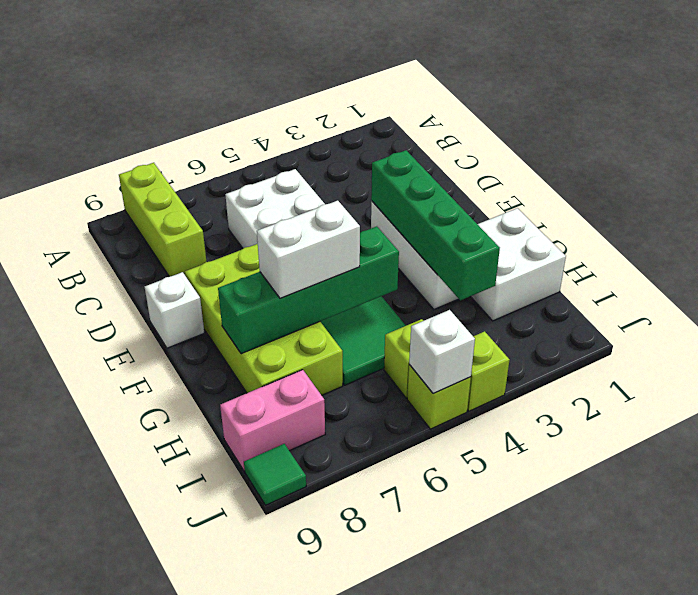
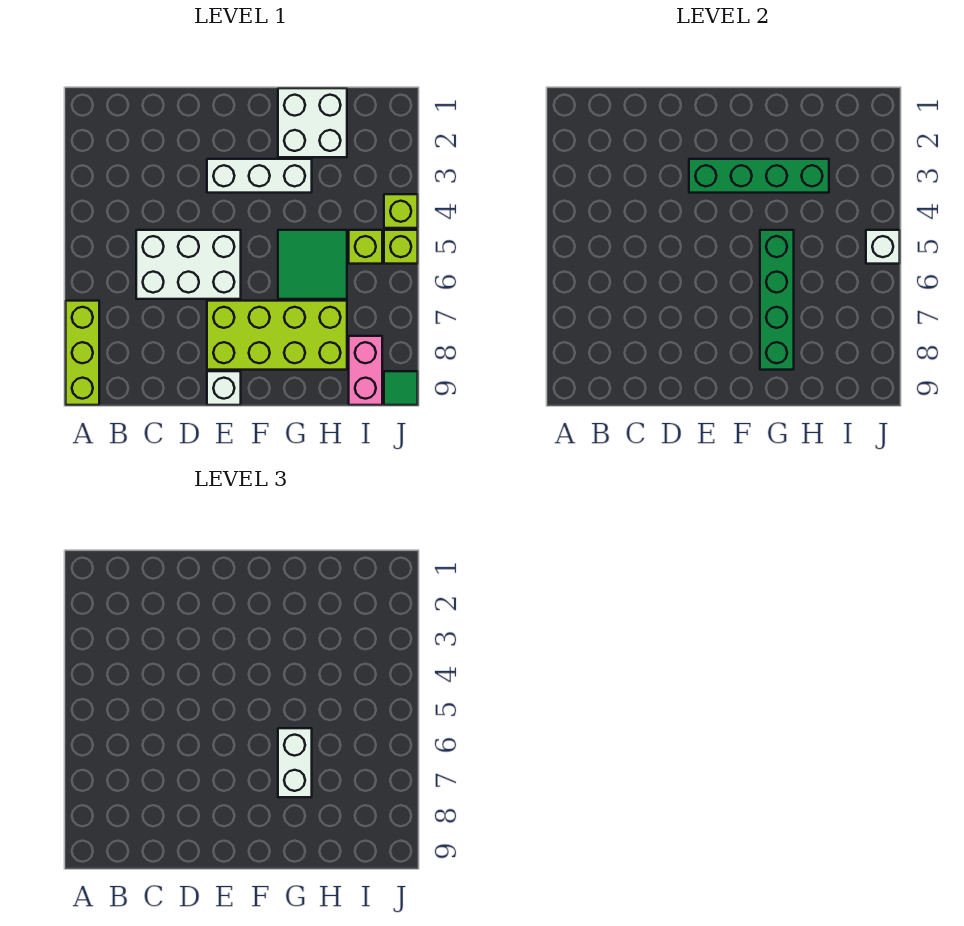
lime 1x3 brick [119,163,207,277] -> lime 1x3 brick turned to [66,301,99,405]

